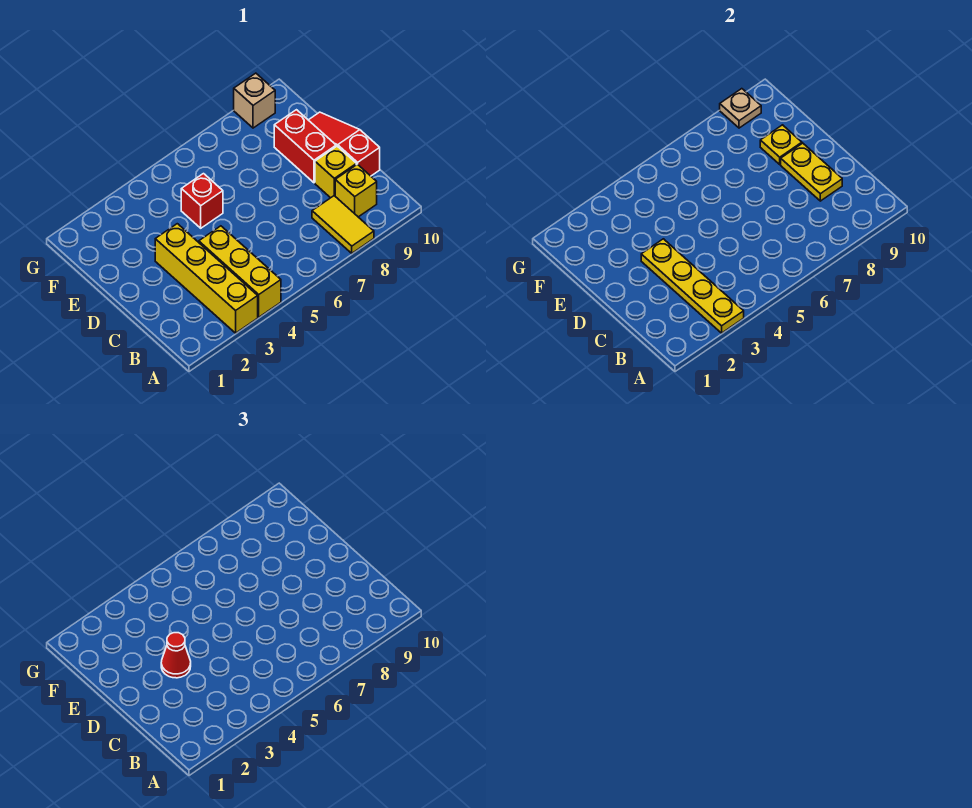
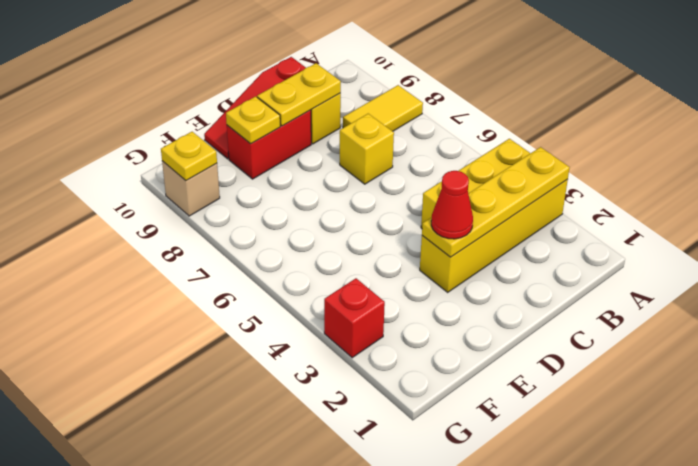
yellow 1x1 brick [335,164,377,217] -> yellow 1x1 brick moved to [340,114,394,184]
red 1x1 brick [181,174,223,228] -> red 1x1 brick moved to [324,278,385,358]
tan 1x1 plate [720,89,761,128] -> yellow 1x1 plate [161,132,217,181]

